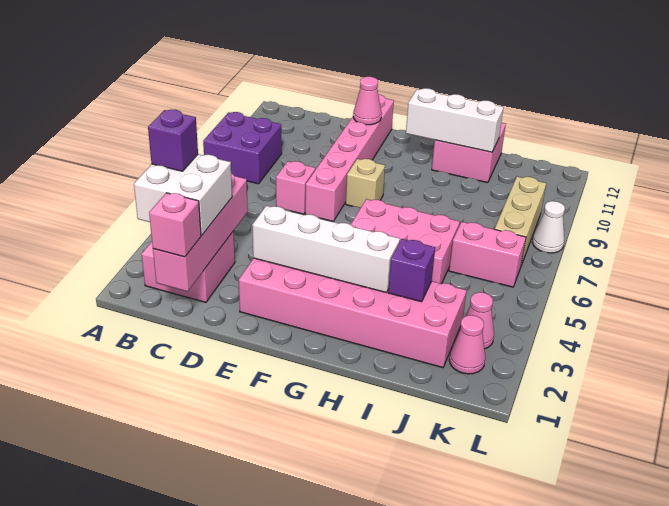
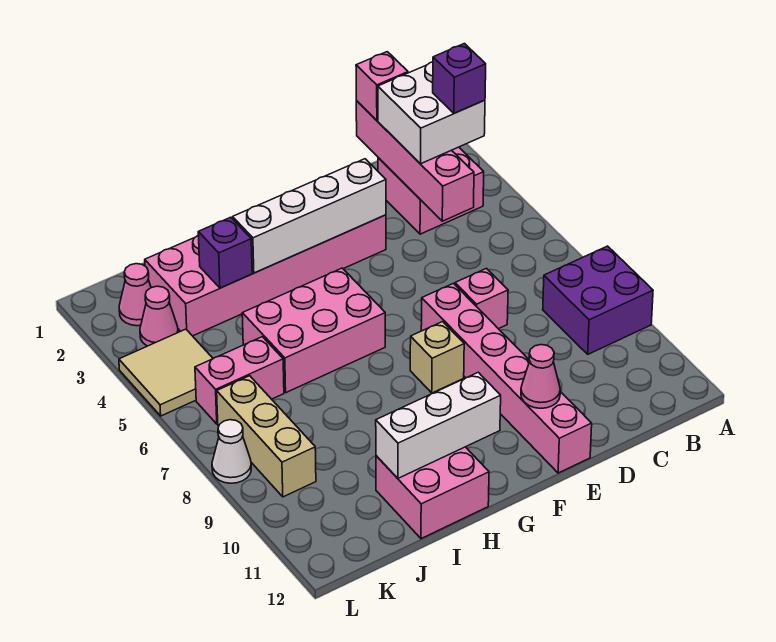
none -> tan 2x2 tile [119,329,213,416]

